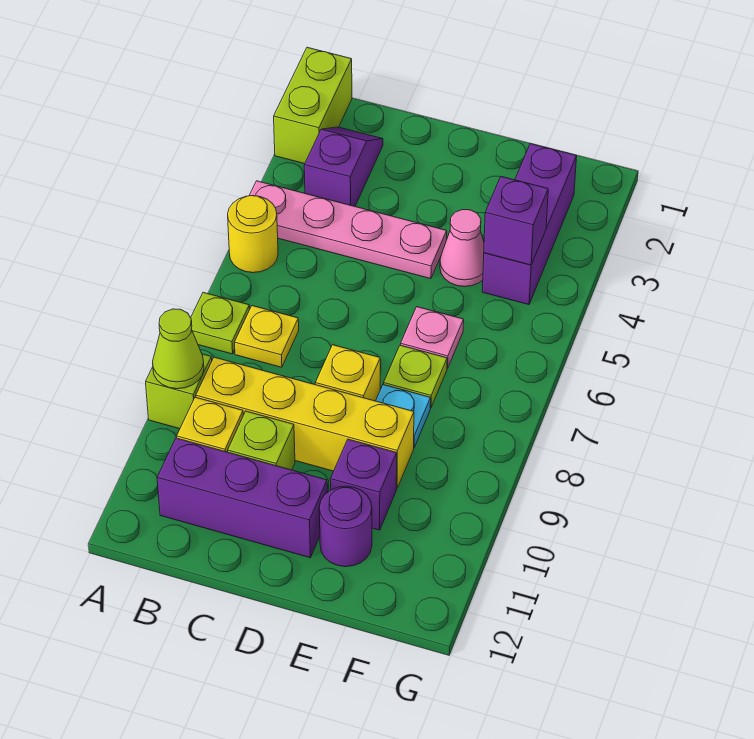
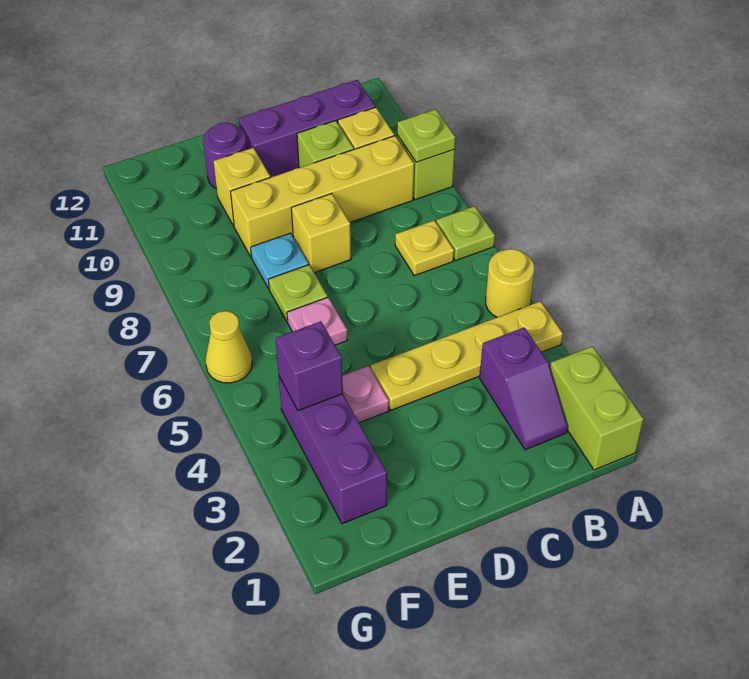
pink 1x4 plate [249,181,447,279] -> yellow 1x4 plate [371,301,563,410]
lime 1x1 cone [153,309,204,389] -> lime 1x1 plate [397,109,456,162]
pink 1x1 cone [440,210,484,287] -> pink 1x1 plate [342,366,389,423]
purple 1x1 brick [330,439,397,530] -> yellow 1x1 brick [214,148,270,226]
none -> yellow 1x1 cone [205,311,252,383]

